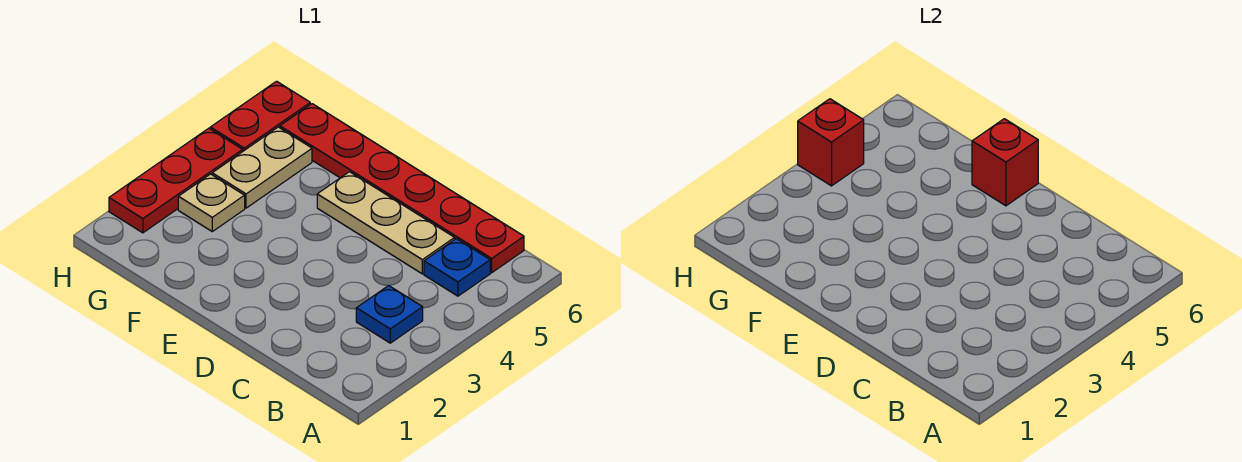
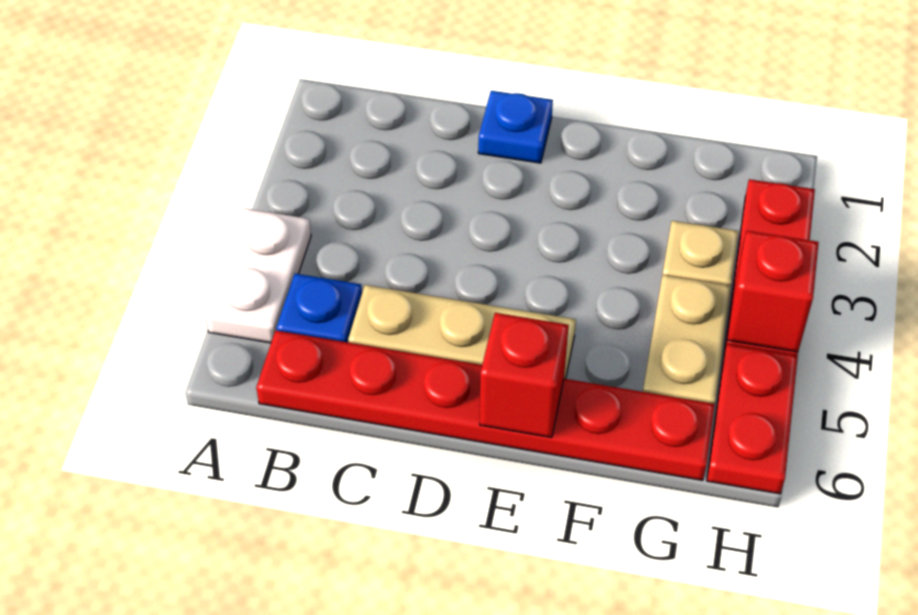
none -> white 1x2 plate [205,209,311,343]
blue 1x1 plate [356,286,423,343] -> blue 1x1 plate moved to [478,91,553,163]

